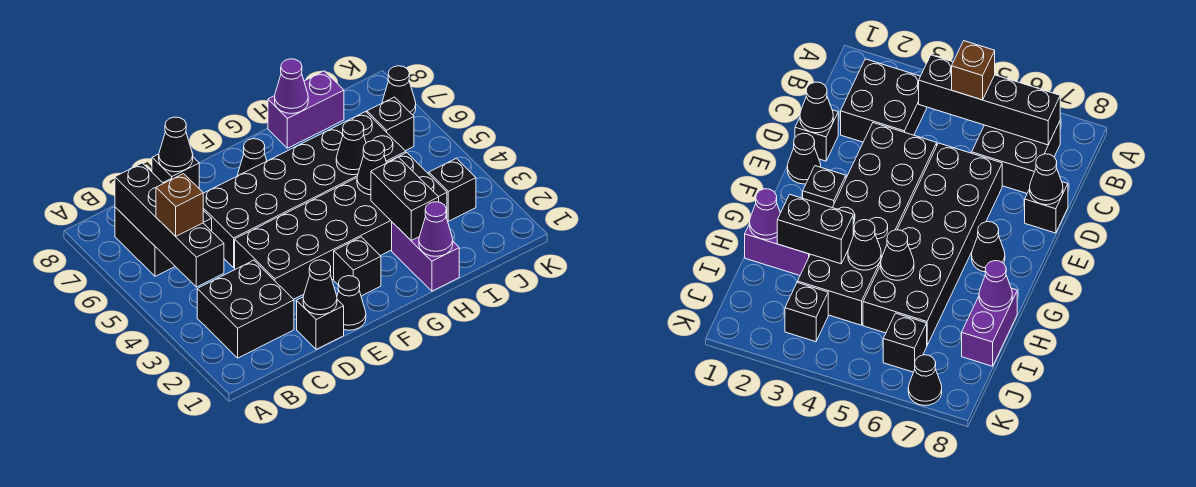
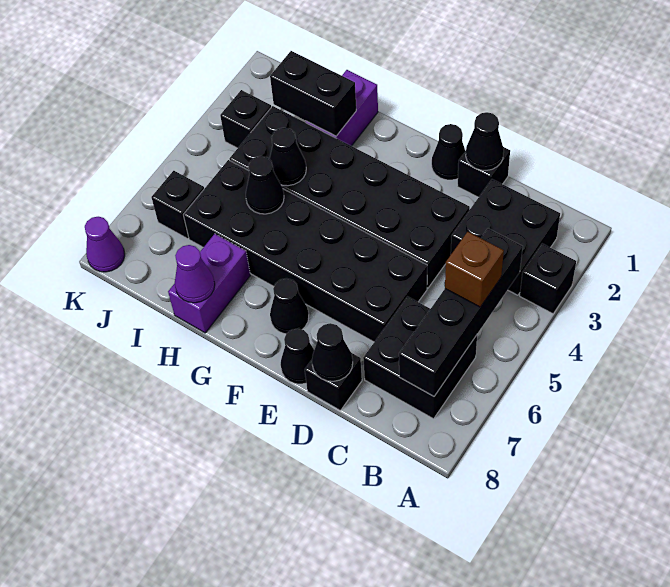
black 1x1 brick [334,237,381,296] -> black 1x1 brick moved to [520,244,576,314]
purple 1x1 cone [419,202,453,256] -> purple 1x1 cone moved to [85,217,125,272]
black 1x2 brick [371,157,439,240] -> black 1x2 brick turned to [270,51,356,136]
purple 1x2 brick [268,71,344,148] -> purple 1x2 brick turned to [168,234,250,333]
black 1x1 cone [382,66,416,115] -> black 1x1 cone moved to [281,328,314,384]

